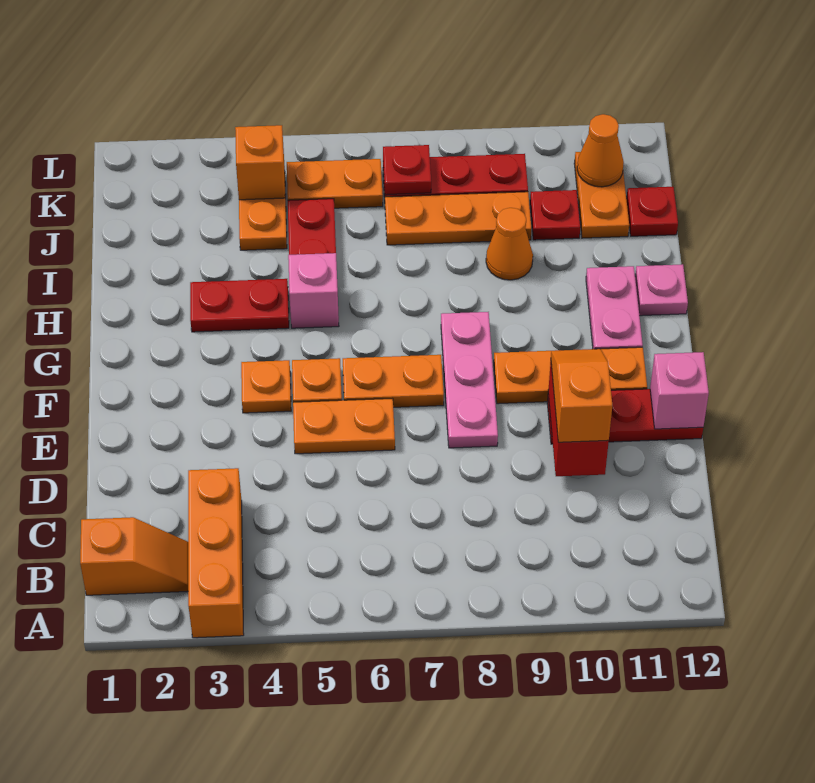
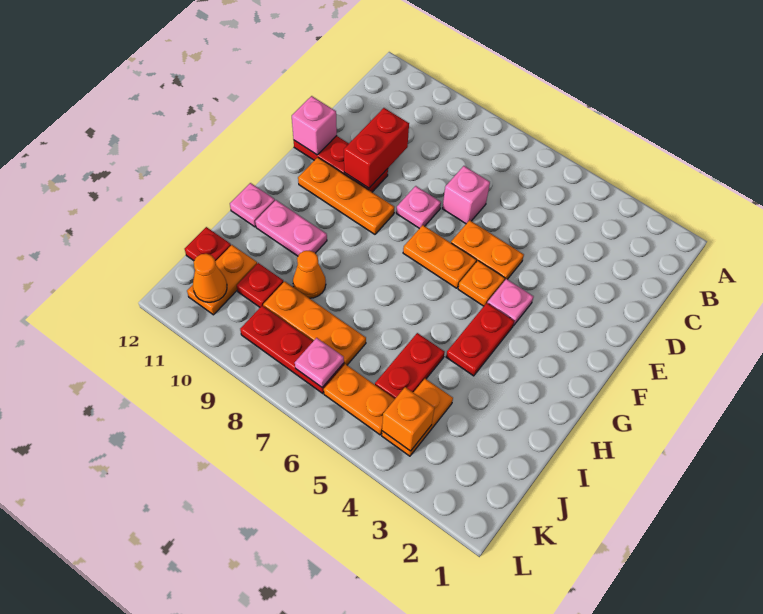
orange 1x3 brick [188,468,244,638] -> none
orange 1x2 slope [80,517,188,595] -> none
orange 1x2 slope [551,349,612,442] -> none
pink 1x3 plate [441,312,498,448] -> pink 1x1 plate [396,186,441,228]
orange 1x1 plate [241,360,291,413] -> pink 1x1 plate [487,279,534,326]
pink 1x2 plate [586,266,643,349] -> pink 1x2 plate turned to [255,200,327,256]
red 1x2 plate [190,279,289,332] -> red 1x2 plate turned to [446,303,514,376]
pink 1x1 brick [288,253,339,328] -> pink 1x1 brick moved to [442,166,490,224]
red 1x1 plate [383,145,431,195] -> pink 1x1 plate [295,338,344,387]

